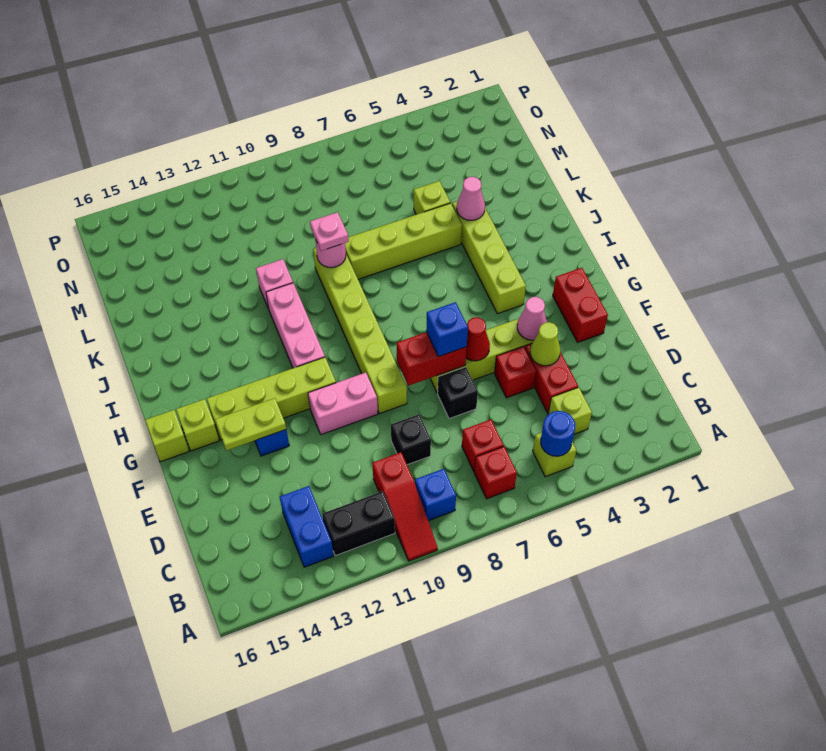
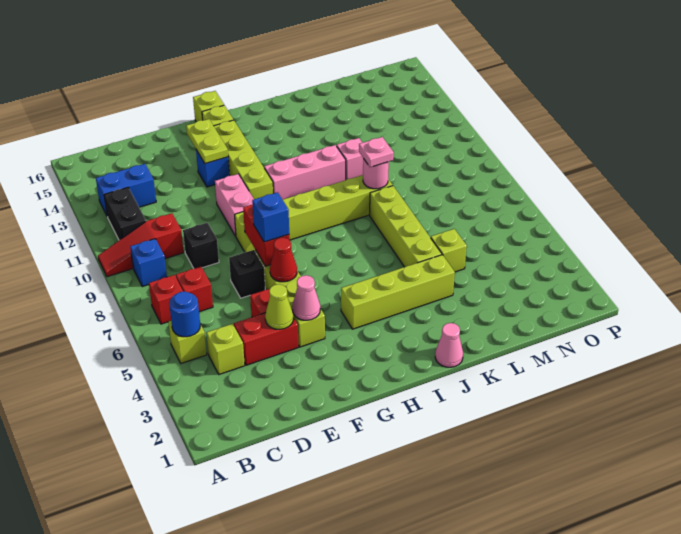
red 1x2 brick [553,268,608,342] -> none
pink 1x1 cone [457,177,485,220] -> pink 1x1 cone moved to [435,323,463,367]

